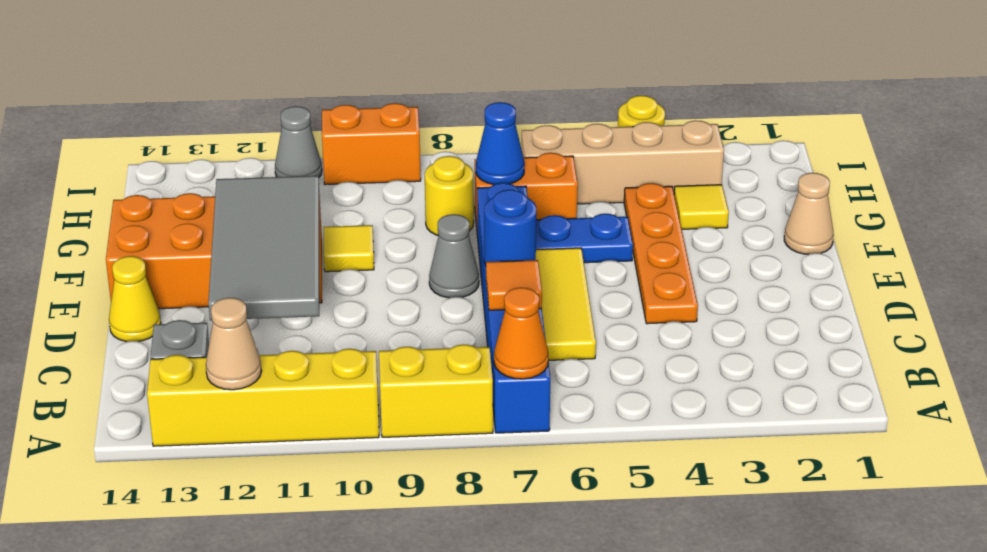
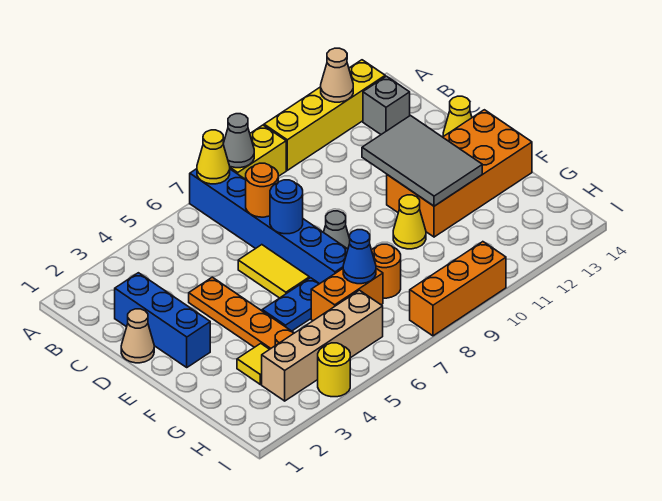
orange 1x1 cone [494,287,548,379] -> yellow 1x1 cone [197,130,230,184]
none -> blue 1x3 brick [115,273,210,367]
yellow 1x3 tile [536,248,596,360] -> yellow 1x2 tile [238,245,309,298]
orange 1x1 tile [486,260,542,310] -> orange 1x1 round brick [246,163,278,217]
grey 2x4 tile [208,176,319,320] -> grey 2x3 tile [362,116,482,206]
tan 1x1 cone [784,173,834,255] -> tan 1x1 cone moved to [121,309,154,363]
yellow 1x1 tile [324,225,374,272] -> yellow 1x1 cone [393,195,426,249]
yellow 1x1 round brick [425,156,474,235] -> orange 1x1 round brick [372,244,401,298]
orange 1x2 brick [322,103,421,184] -> orange 1x3 brick [410,242,506,336]
grey 1x1 cone [275,106,322,177] -> grey 1x1 cone moved to [223,114,254,168]

